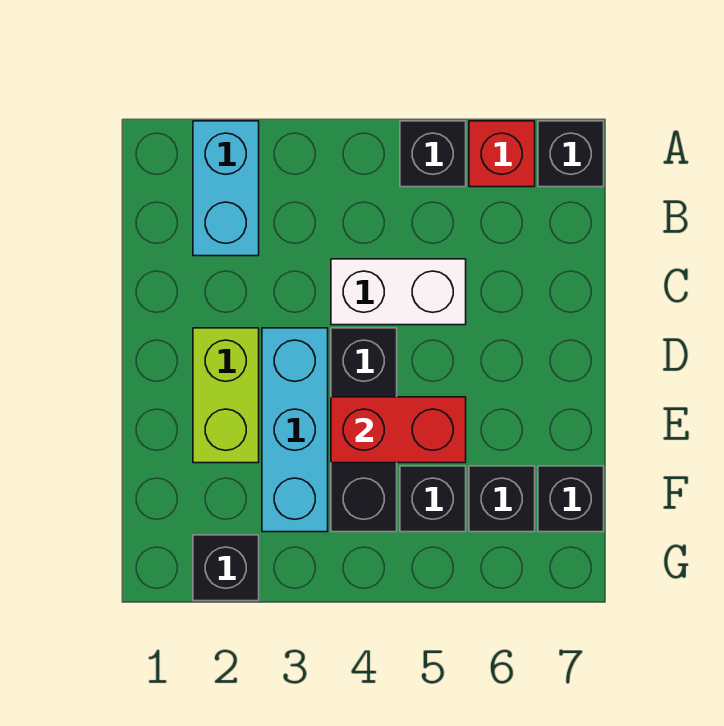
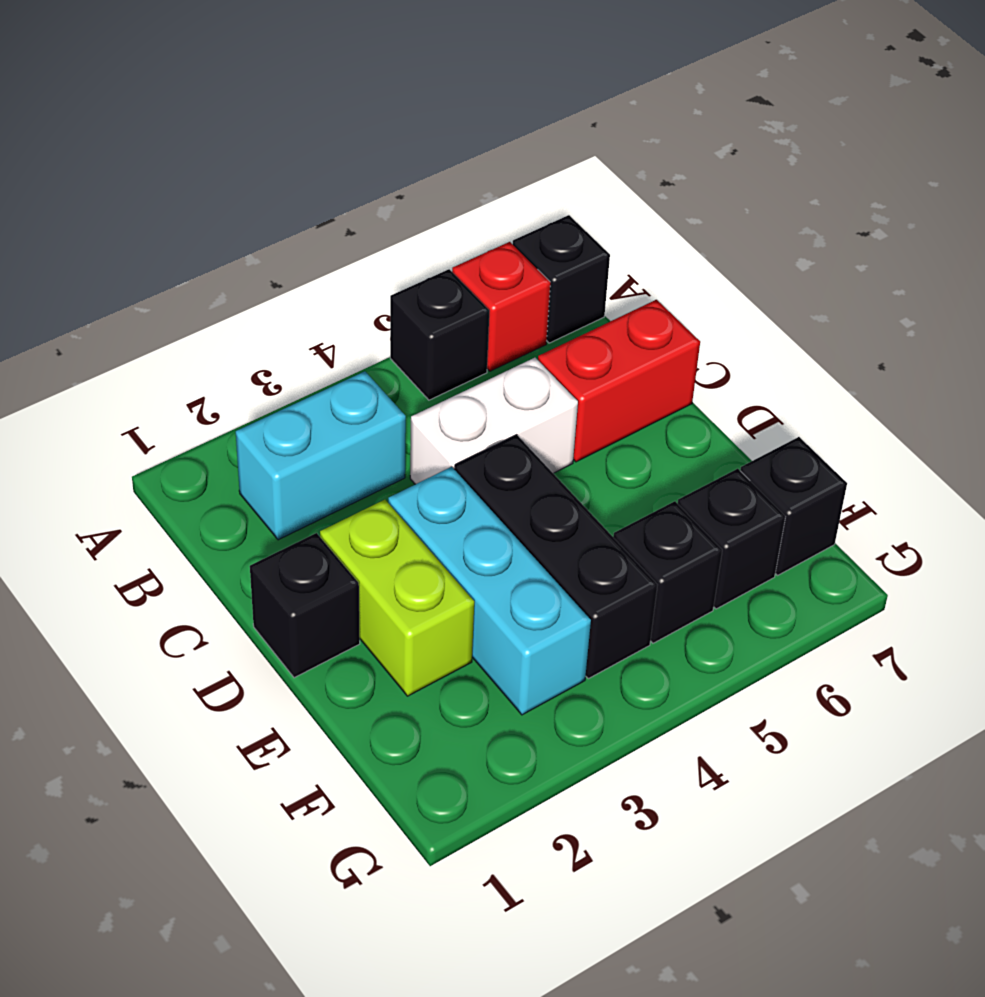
cyan 1x2 brick [193,121,259,256] -> cyan 1x2 brick turned to [236,371,406,540]
red 1x2 brick [331,397,466,463] -> red 1x2 brick moved to [538,300,700,462]
black 1x1 brick [193,535,259,601] -> black 1x1 brick moved to [250,533,360,678]

